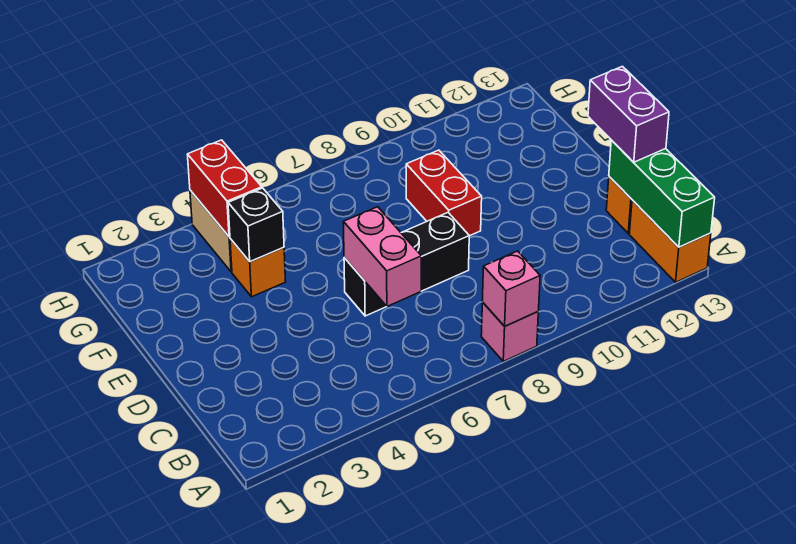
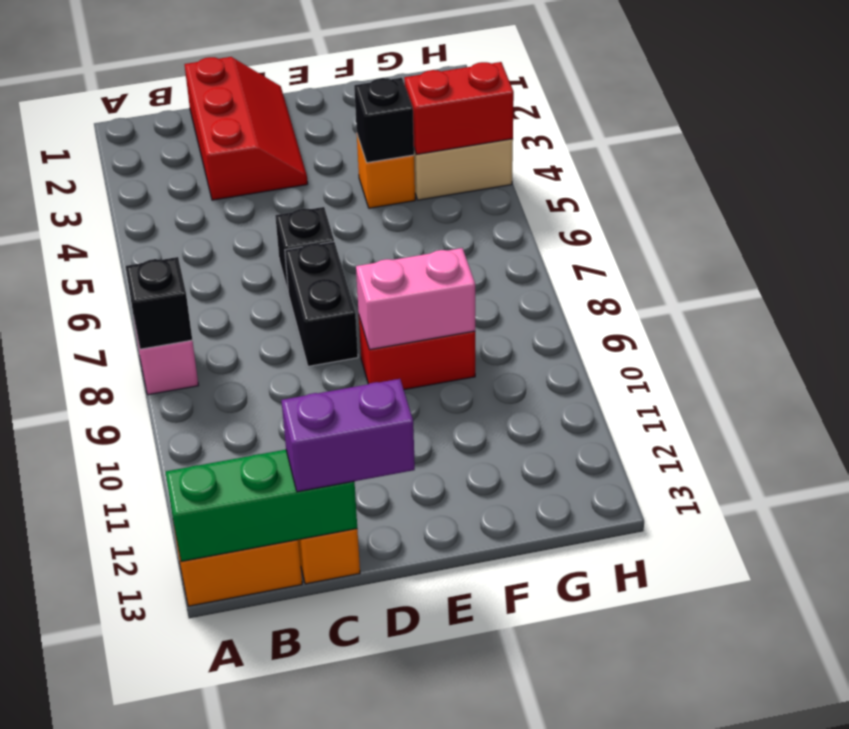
pink 1x1 brick [482,251,540,326] -> black 1x1 brick [125,257,192,349]
none -> red 2x3 slope [184,57,308,200]
pink 1x2 brick [343,207,421,306] -> pink 1x2 brick moved to [356,248,475,350]

